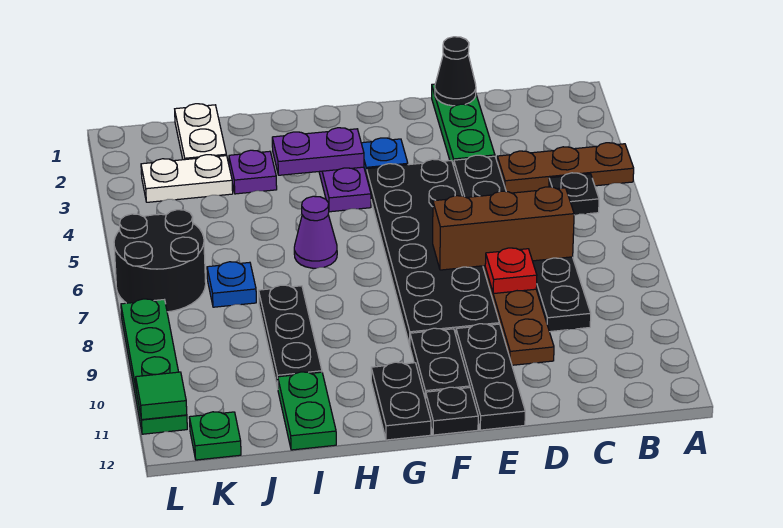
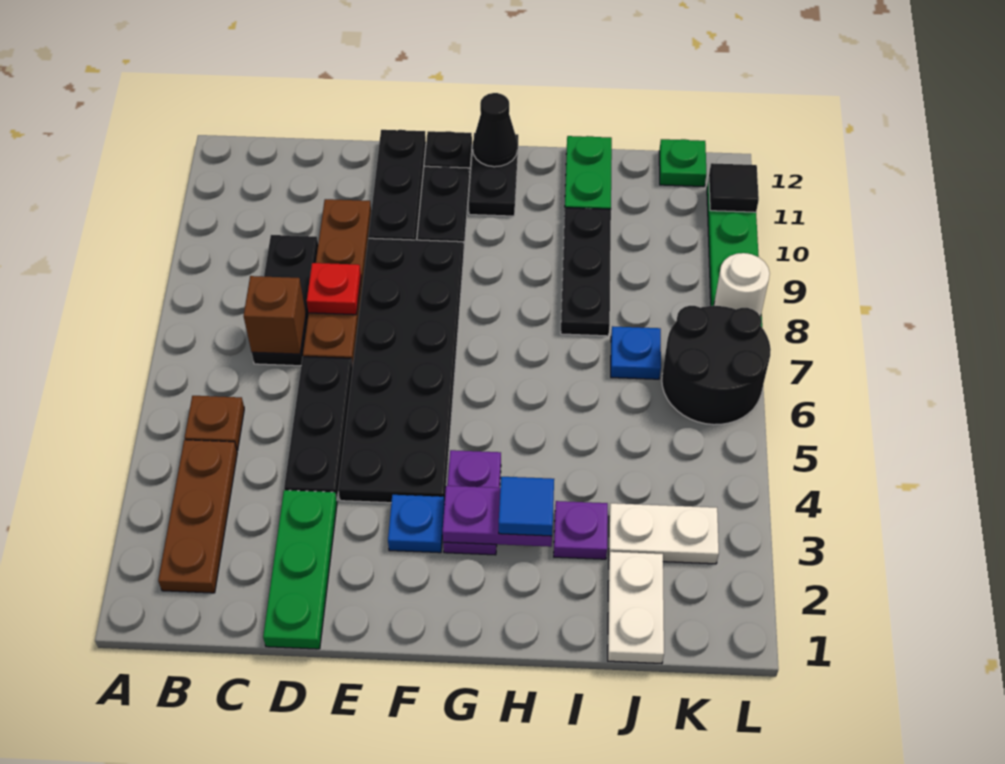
brown 1x3 plate [497,143,634,193] -> brown 1x3 plate turned to [158,440,237,593]
black 1x1 plate [549,173,599,215] -> brown 1x1 plate [185,396,244,450]
brown 1x3 brick [433,187,574,270] -> brown 1x1 brick [244,276,306,354]
black 1x1 cone [435,37,476,106] -> black 1x1 cone moved to [473,93,518,167]
none -> blue 1x1 tile [499,477,554,536]
purple 1x1 cone [294,196,337,268] -> none
none -> white 1x1 round brick [714,253,770,316]
green 1x1 tile [136,372,187,420] -> black 1x1 tile [709,163,759,212]

